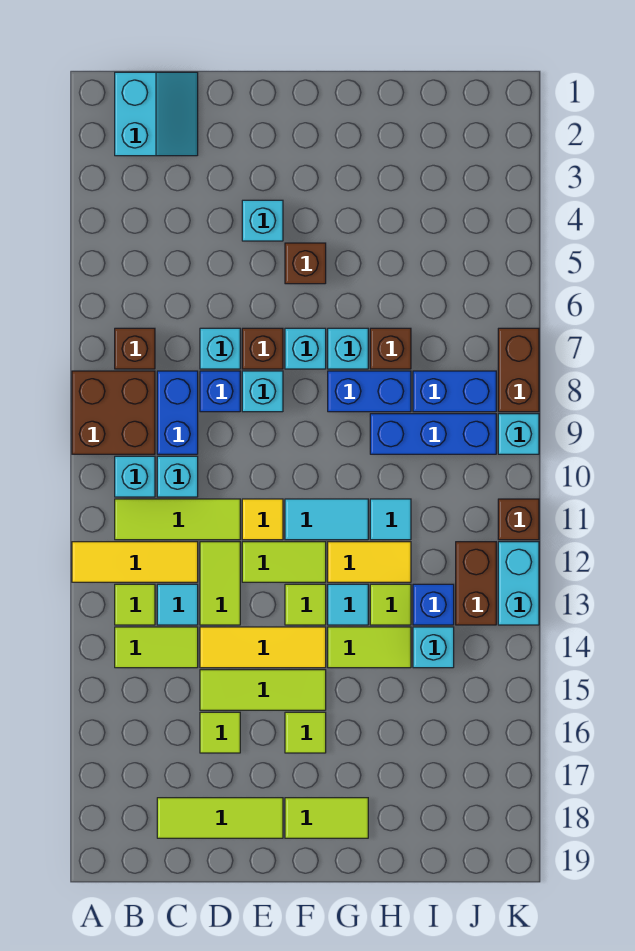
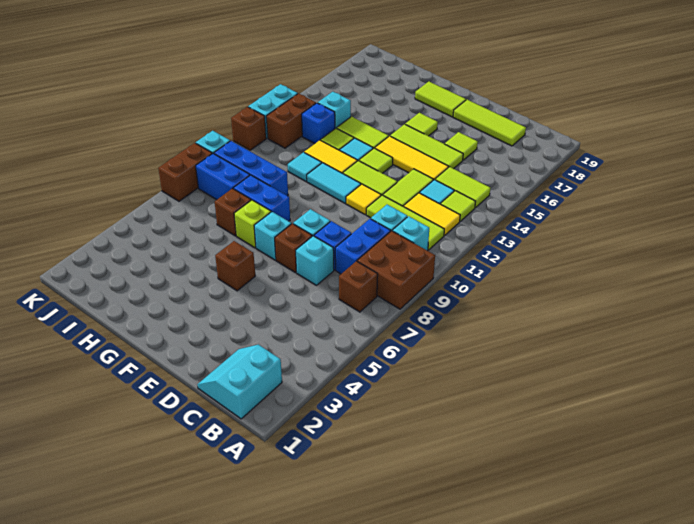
yellow 1x3 tile [72,542,198,582] -> yellow 1x2 tile [404,193,460,236]
cyan 1x1 brick [242,200,283,241] -> none
cyan 1x1 brick [328,328,368,369] -> lime 1x1 brick [234,200,271,248]

